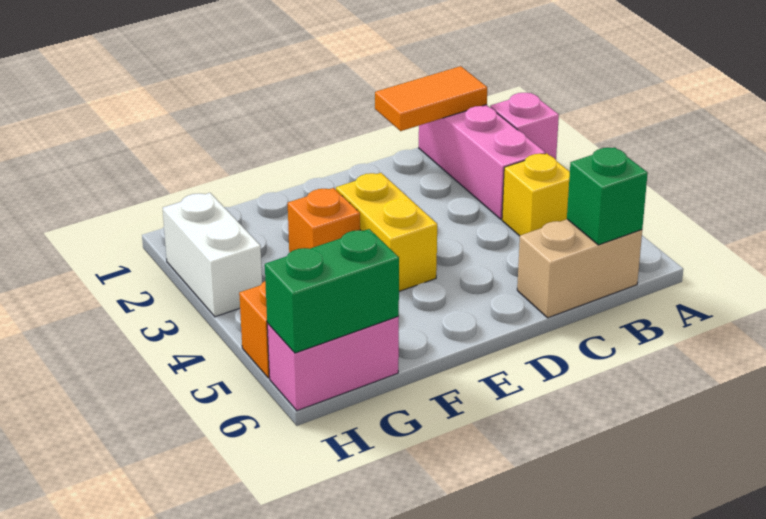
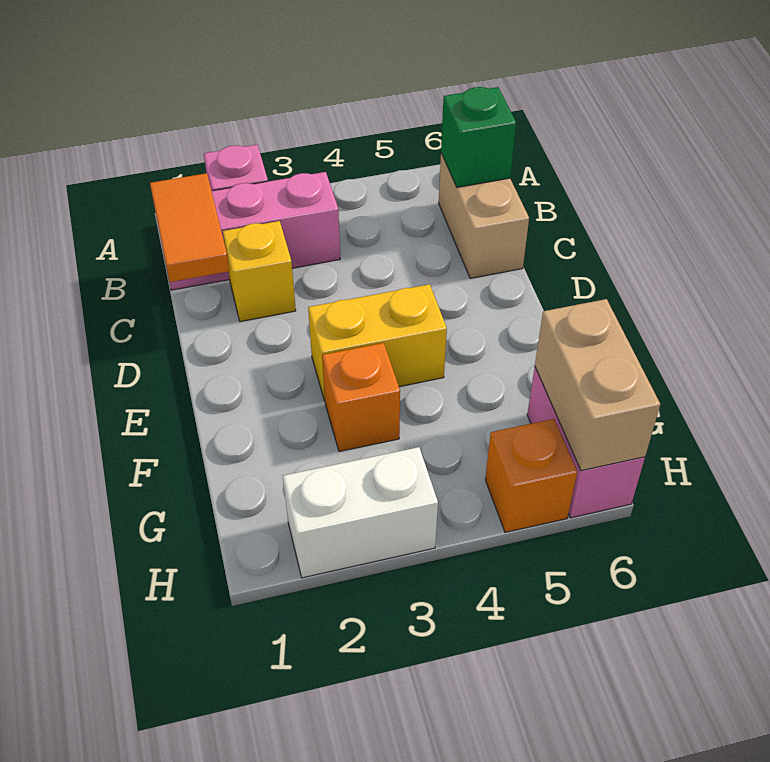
yellow 1x1 brick [502,153,570,236] -> yellow 1x1 brick moved to [223,221,296,322]
green 1x2 brick [265,229,399,353] -> tan 1x2 brick [535,299,660,471]

